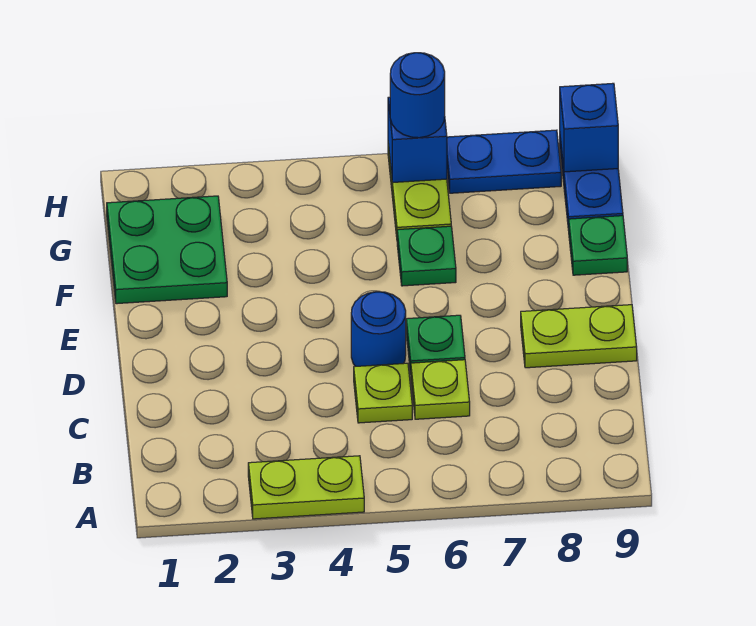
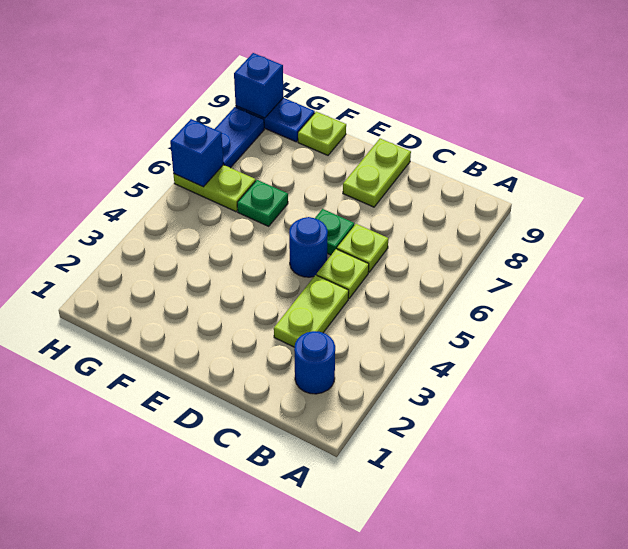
lime 1x2 plate [248,456,364,519] -> lime 1x2 plate moved to [274,275,349,347]
green 2x2 plate [107,196,227,304] -> none
green 1x1 plate [569,216,627,275] -> lime 1x1 plate [298,112,346,155]
blue 1x1 round brick [390,53,445,138] -> blue 1x1 round brick moved to [294,331,335,394]

